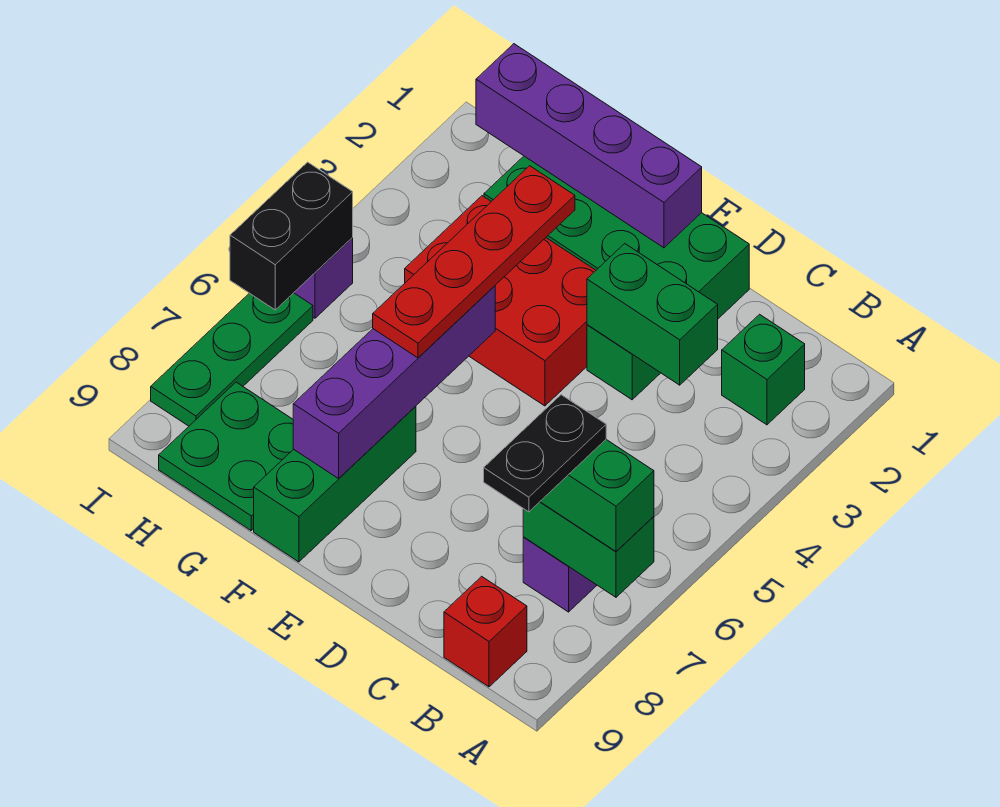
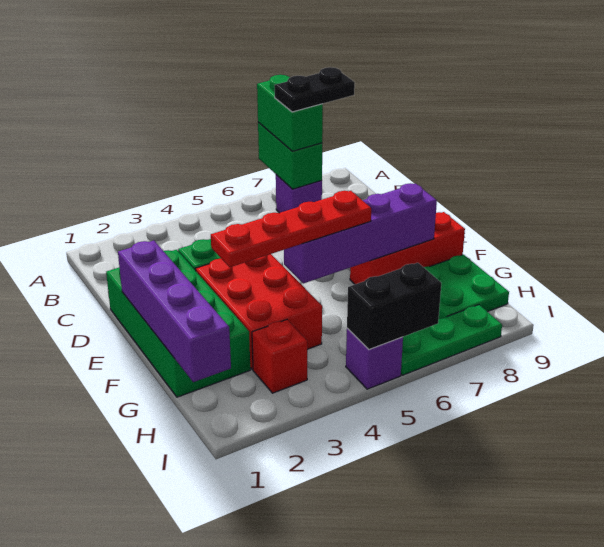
green 1x1 brick [722,314,805,425] -> none
red 1x1 brick [444,576,527,687] -> red 1x1 brick moved to [252,320,307,393]
green 1x2 brick [587,244,718,385] -> none
green 1x3 brick [254,406,416,562] -> red 1x3 brick [350,212,465,284]

